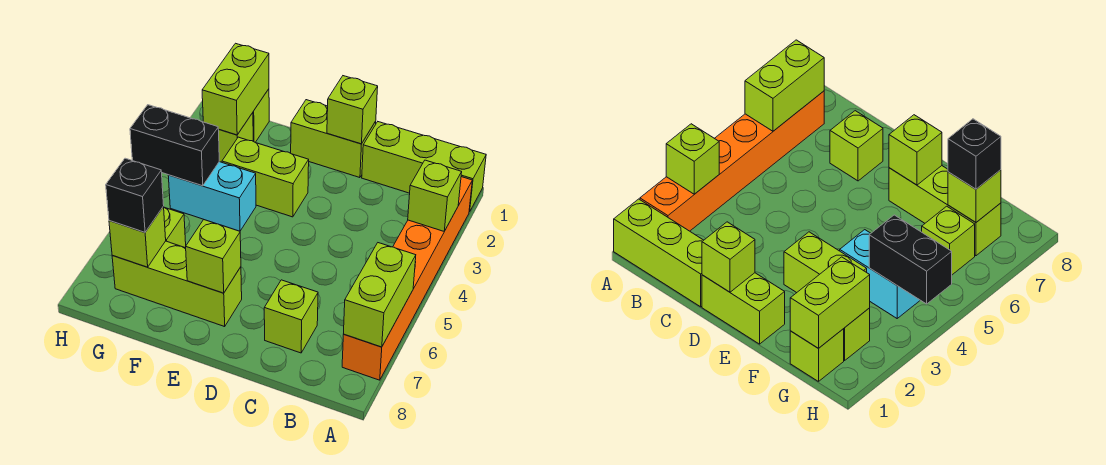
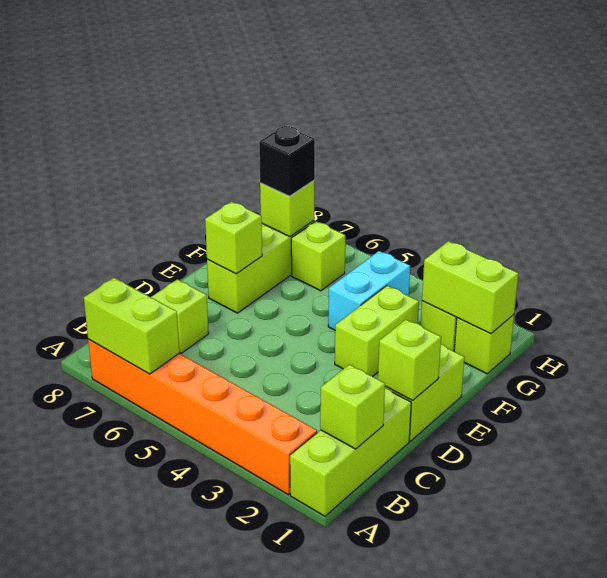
lime 1x1 brick [408,160,462,231] -> lime 1x1 brick moved to [320,365,385,449]
black 1x2 brick [130,105,219,186] -> none

